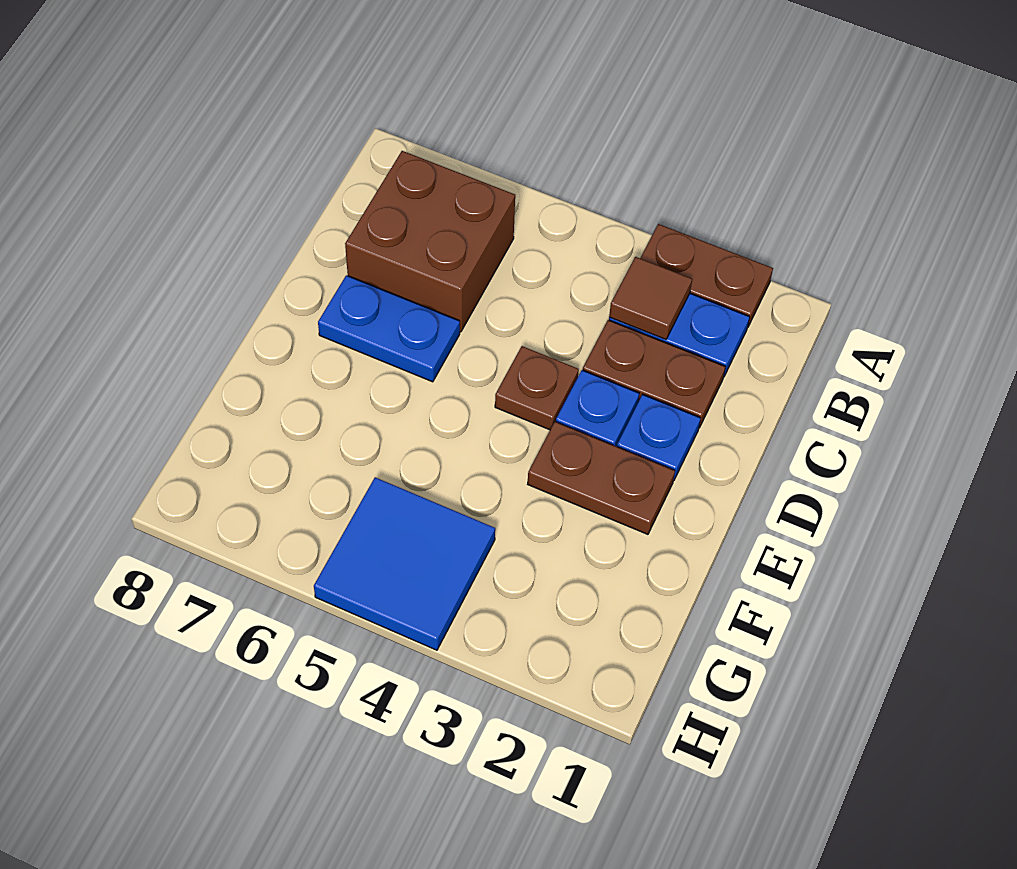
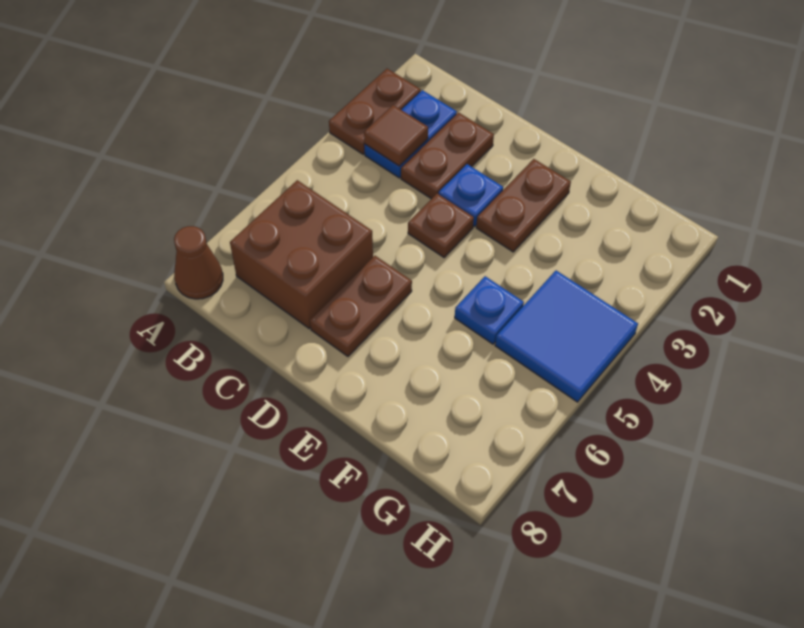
none -> brown 1x1 cone [174,226,223,299]
blue 1x1 plate [617,395,701,480] -> blue 1x1 plate moved to [455,276,524,344]
blue 1x2 plate [318,275,460,382] -> brown 1x2 plate [310,256,412,356]

